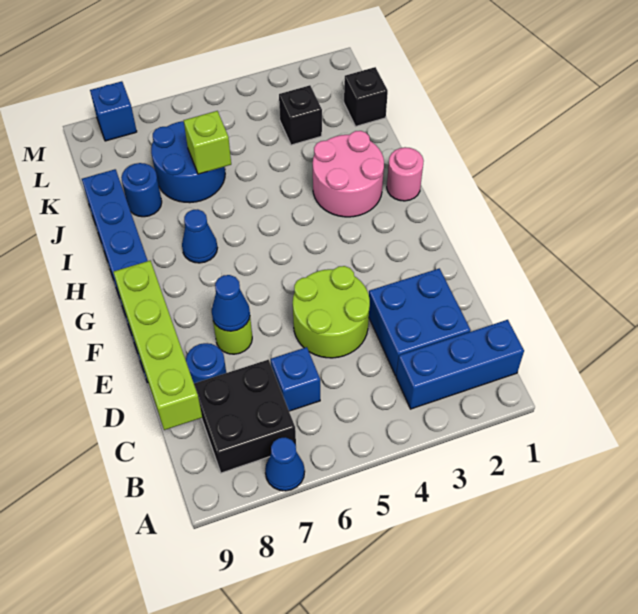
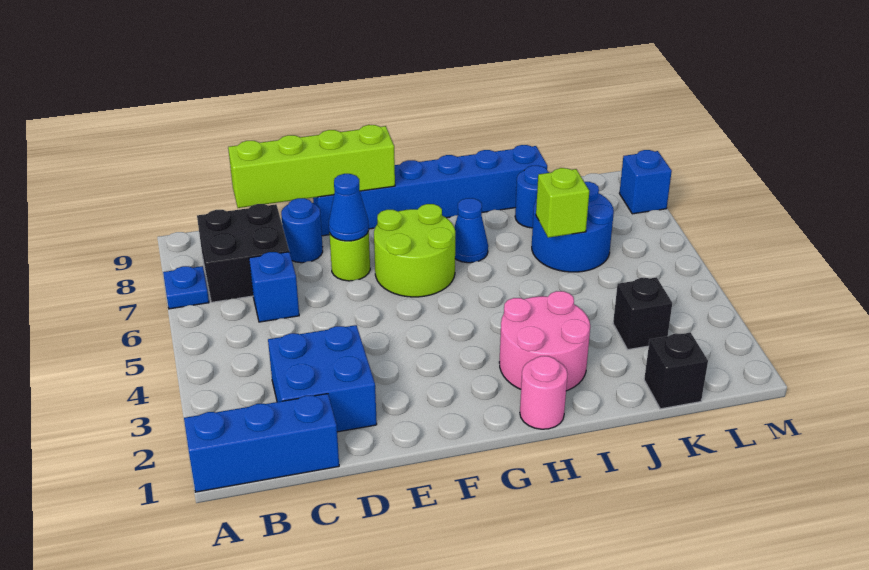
blue 1x1 cone [265,437,305,491] -> blue 1x1 plate [163,266,209,309]
blue 1x3 brick [396,320,524,409] -> blue 1x3 brick turned to [184,394,339,492]
lime 2x2 round brick [293,266,370,358] -> lime 2x2 round brick moved to [374,204,455,297]

